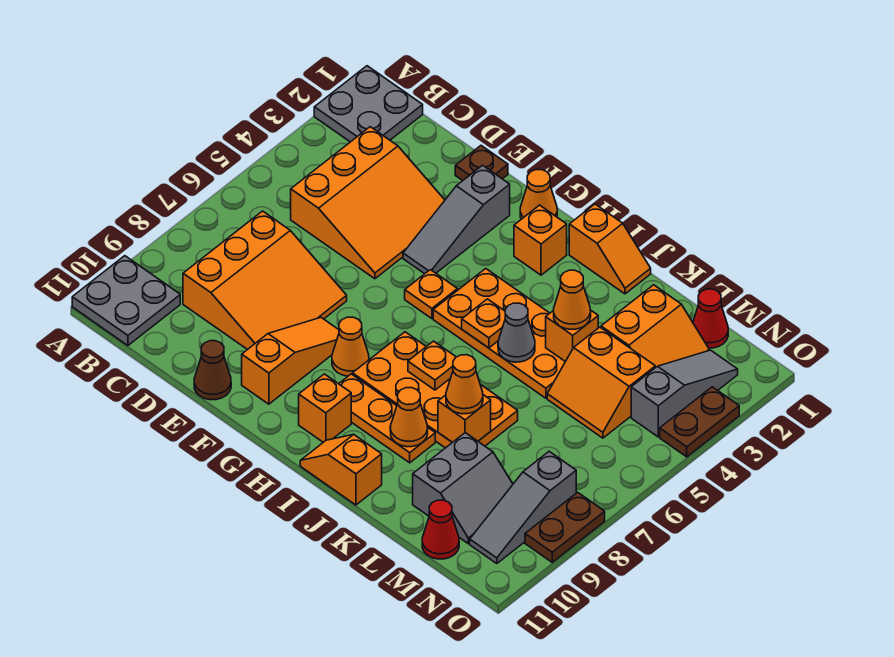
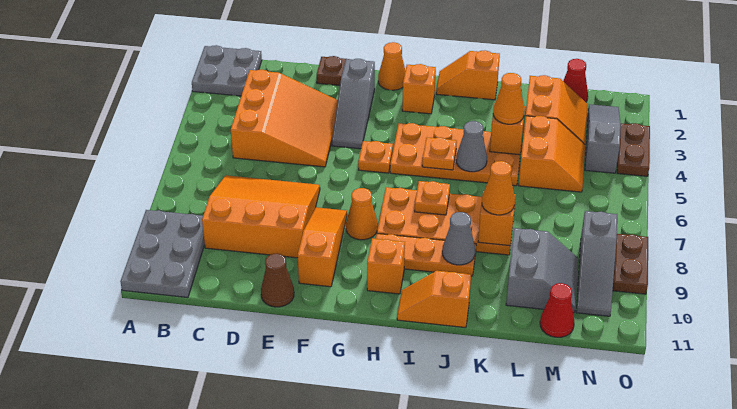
grey 2x2 plate [72,256,180,346] -> grey 2x3 plate [120,210,205,298]
orange 3x3 slope [183,211,347,350] -> orange 3x3 slope turned to [202,175,320,258]
orange 1x2 slope [569,204,651,294] -> orange 1x2 slope turned to [436,51,500,100]
orange 1x1 cone [390,388,428,447] -> grey 1x1 cone [442,212,475,265]
orange 2x2 slope [547,327,655,438] -> orange 2x2 slope turned to [519,116,585,192]

